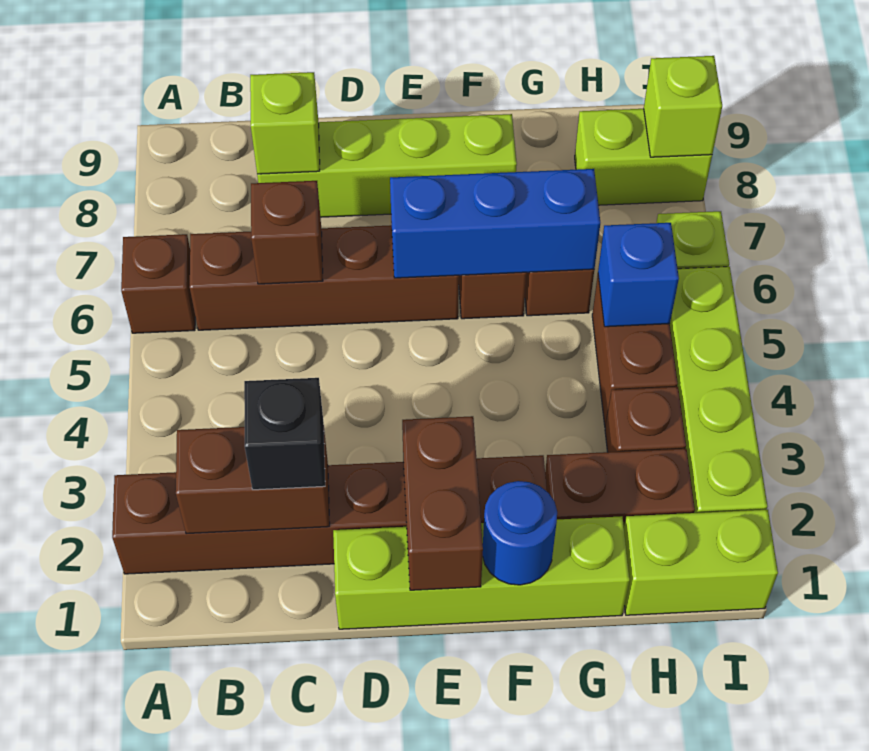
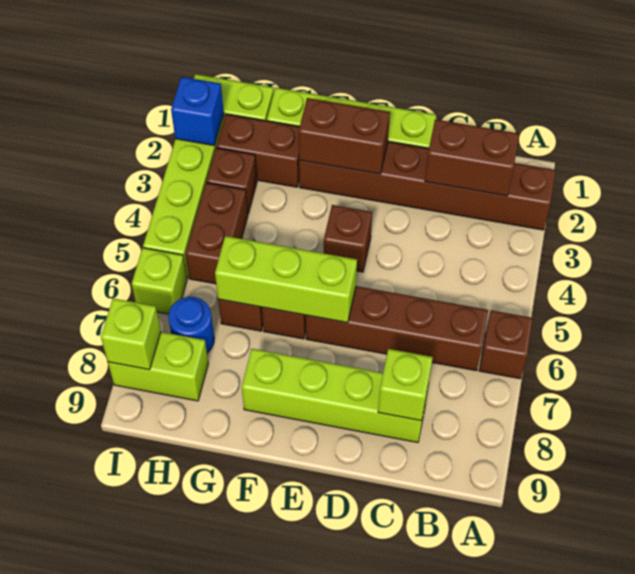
black 1x1 brick [244,378,325,490] -> none
brown 1x1 brick [251,181,323,284] -> brown 1x1 brick moved to [324,205,372,272]
brown 1x2 brick [402,416,483,590] -> brown 1x2 brick turned to [298,98,390,174]
blue 1x3 brick [390,169,600,278] -> lime 1x3 brick [215,236,357,323]
blue 1x1 round brick [483,481,557,585] -> blue 1x1 round brick moved to [168,297,214,353]
blue 1x1 brick [598,223,679,327] -> blue 1x1 brick moved to [171,77,224,146]

